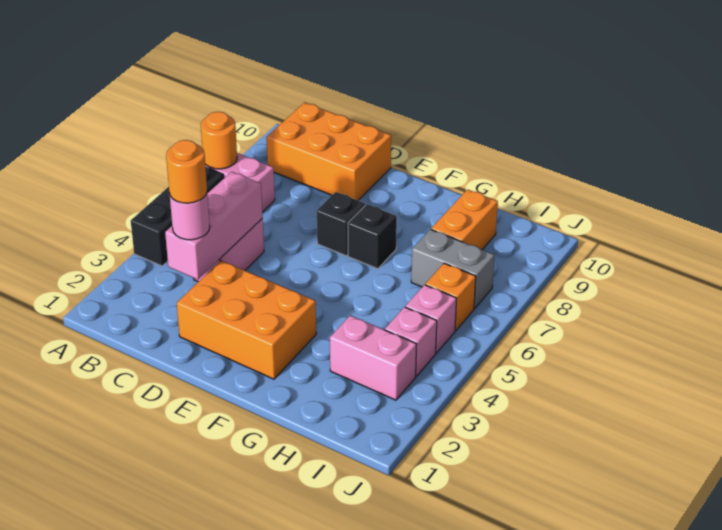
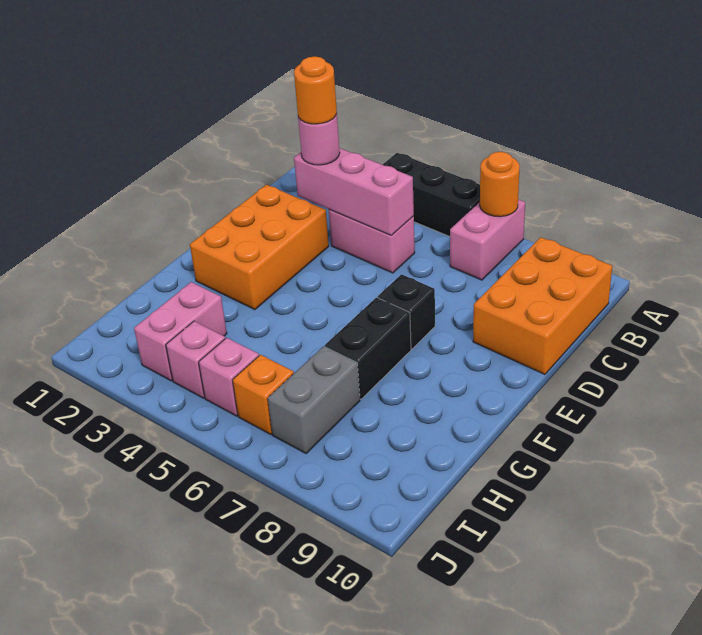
black 1x1 brick [348,204,397,269] -> black 1x2 brick [325,298,411,399]
orange 1x2 brick [431,190,498,249] -> none

